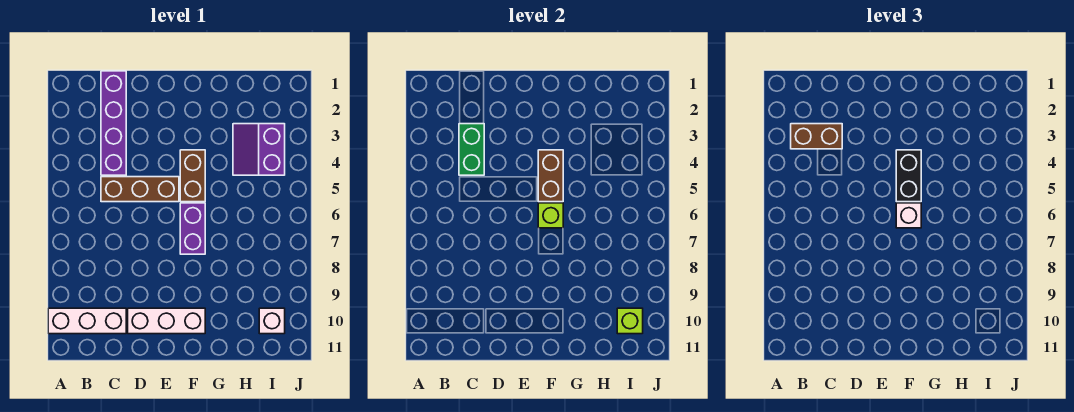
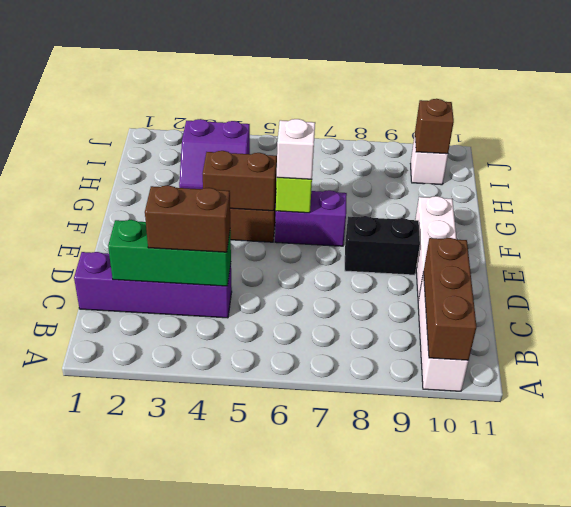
brown 1x2 brick [791,124,842,149] -> brown 1x2 brick turned to [145,185,230,252]
green 1x2 brick [459,124,484,175] -> green 1x3 brick [108,220,231,286]
brown 1x3 brick [101,177,179,202] -> brown 1x3 brick moved to [423,238,476,360]
black 1x2 brick [896,150,921,202] -> black 1x2 brick moved to [345,216,420,275]
lime 1x1 brick [617,308,643,334] -> brown 1x1 brick [415,99,454,154]

